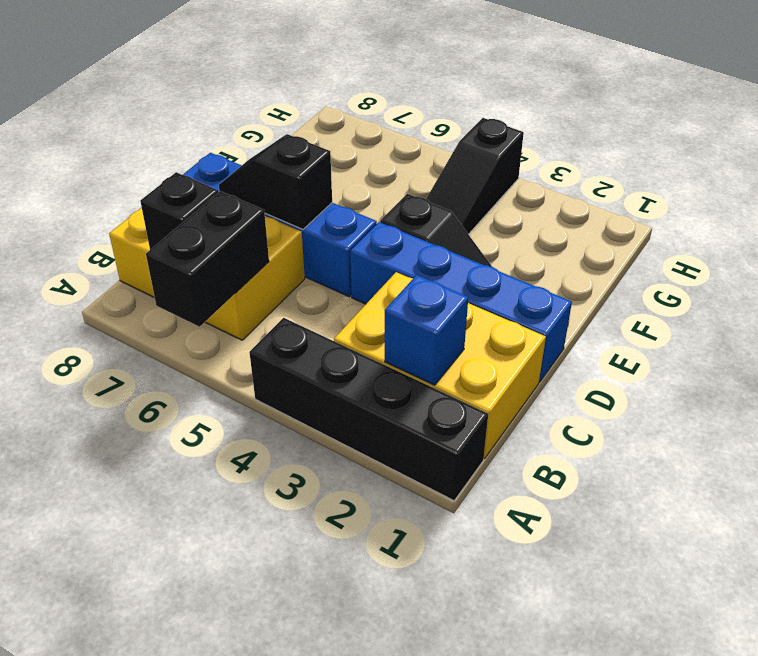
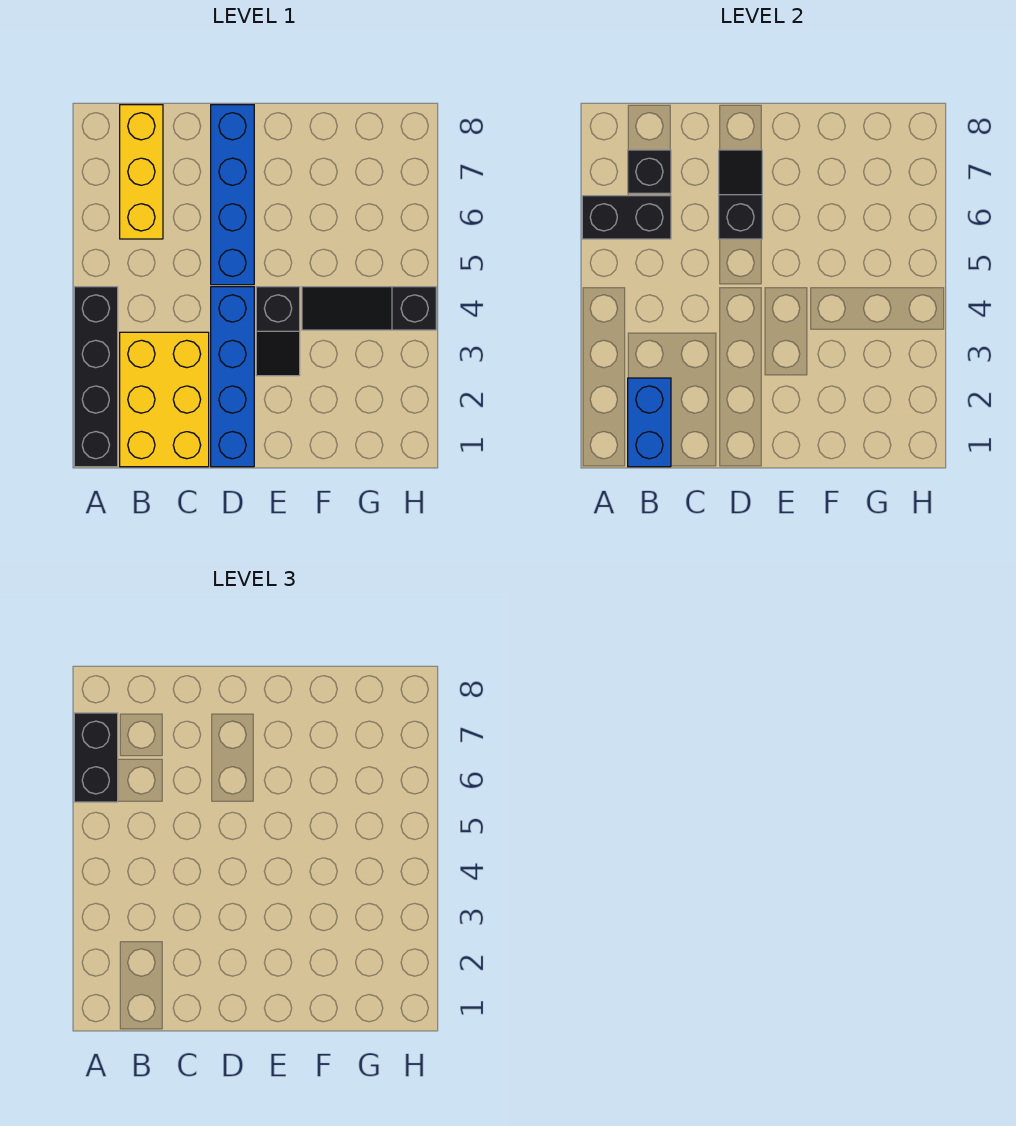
none -> black 1x2 brick [74,713,118,802]
blue 1x1 brick [385,275,468,385] -> blue 1x2 brick [628,378,671,467]
yellow 2x3 brick [109,207,305,340] -> yellow 1x3 brick [120,105,163,239]

